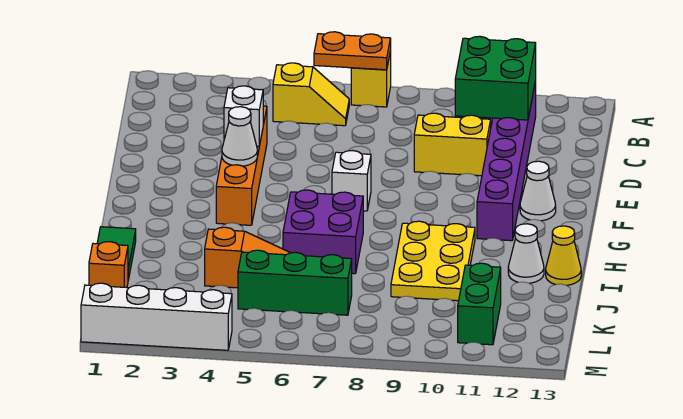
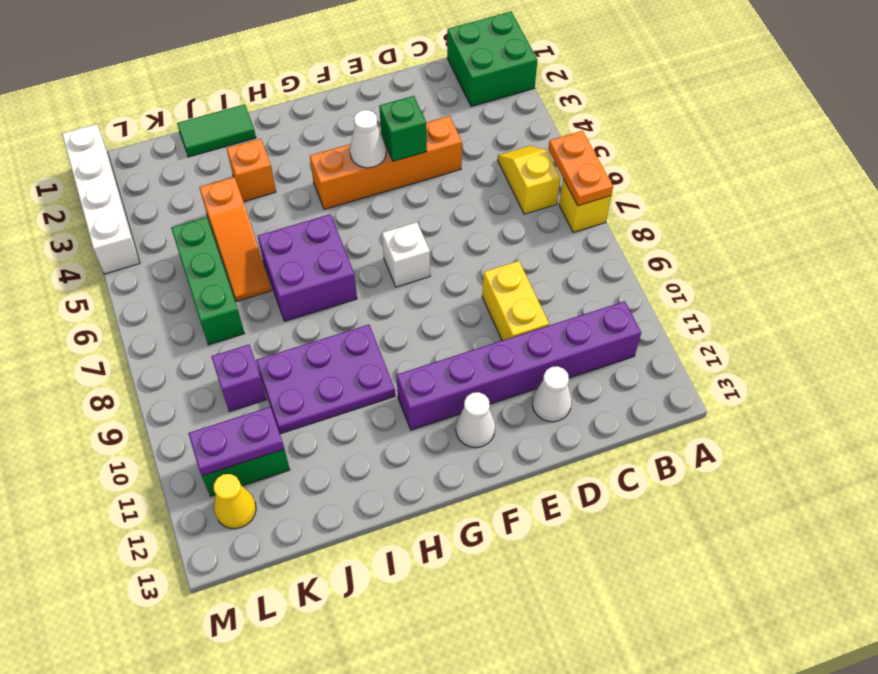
yellow 1x2 slope [273,63,349,126] -> yellow 1x2 slope turned to [498,146,561,214]
green 2x2 brick [455,36,536,120] -> green 2x2 brick moved to [447,12,537,106]
white 1x1 brick [224,86,263,146] -> green 1x1 brick [379,96,427,161]
yellow 2x3 plate [391,221,475,301] -> purple 2x3 plate [256,325,395,434]
white 1x1 cone [508,224,544,283] -> white 1x1 cone moved to [532,366,572,422]
yellow 1x1 cone [546,226,581,285] -> yellow 1x1 cone moved to [214,474,256,529]
orange 1x1 brick [89,242,128,288] -> orange 1x1 brick moved to [227,139,276,202]
none -> purple 1x1 brick [211,345,267,412]
none -> purple 1x2 plate [188,407,284,476]

